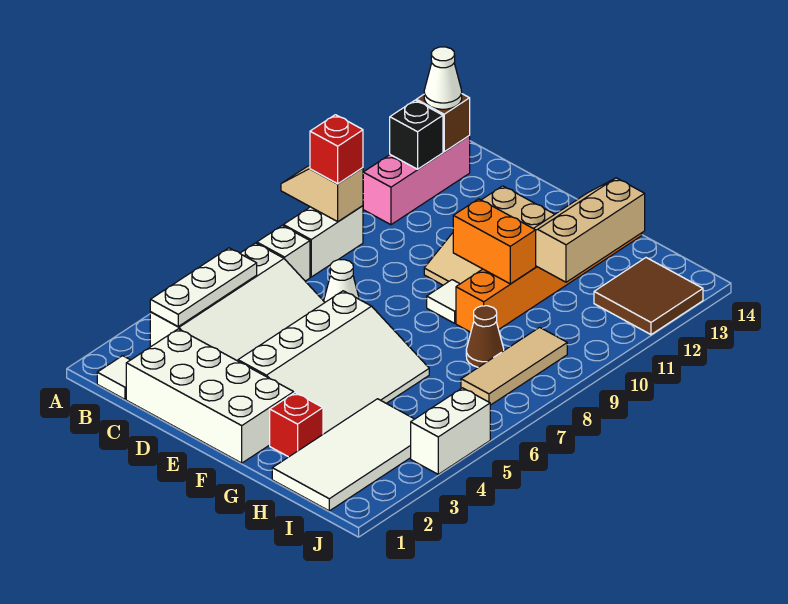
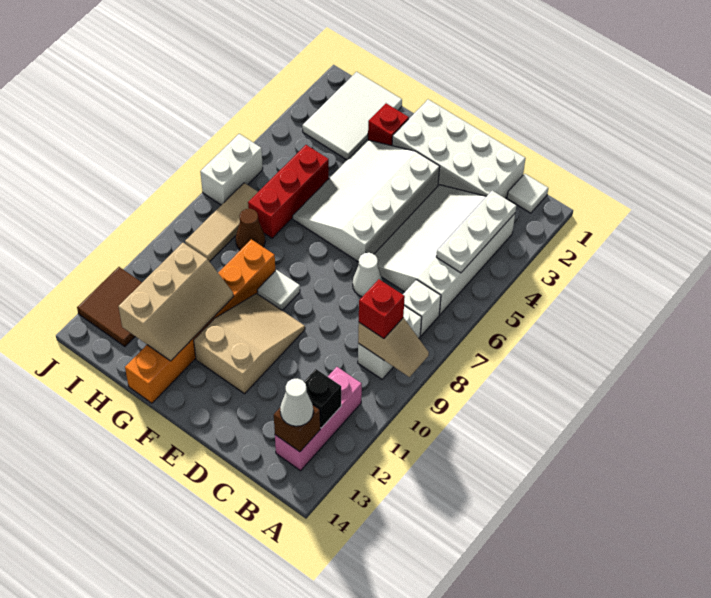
orange 1x2 brick [453,199,536,284] -> none
white 2x4 tile [272,399,414,511] -> white 2x3 tile [302,72,402,160]
none -> red 1x3 brick [248,145,329,238]
white 1x2 brick [411,388,490,474] -> white 1x2 brick moved to [200,134,263,205]

